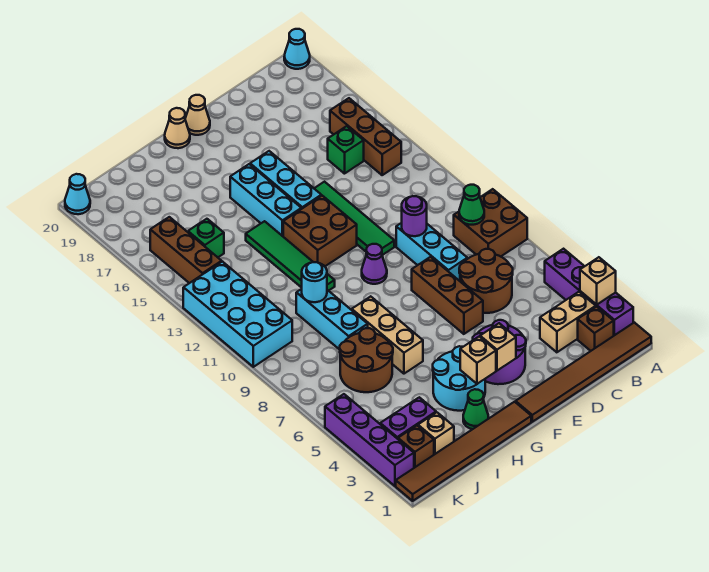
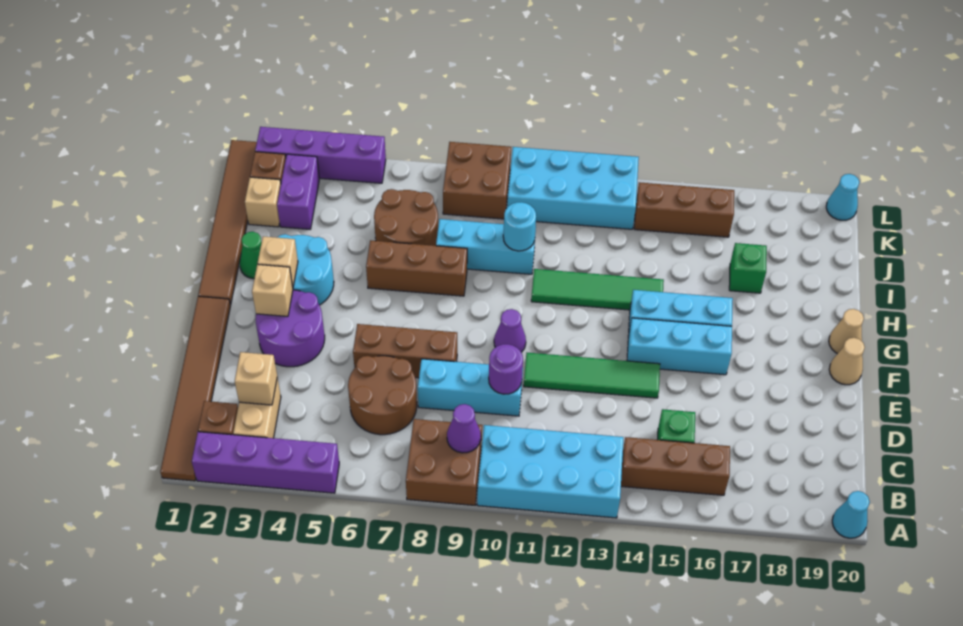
tan 1x1 brick [580,257,616,305] -> tan 1x1 brick moved to [235,352,277,405]
none -> cyan 2x4 brick [477,425,624,518]
green 1x1 cone [459,185,484,225] -> purple 1x1 cone [447,404,481,453]
brown 2x2 brick [283,196,357,266] -> brown 2x2 brick moved to [443,142,511,219]
tan 1x3 brick [352,296,423,374] -> brown 1x3 brick [366,240,467,296]
green 1x1 brick [188,219,224,257] -> green 1x1 brick moved to [729,243,767,293]

